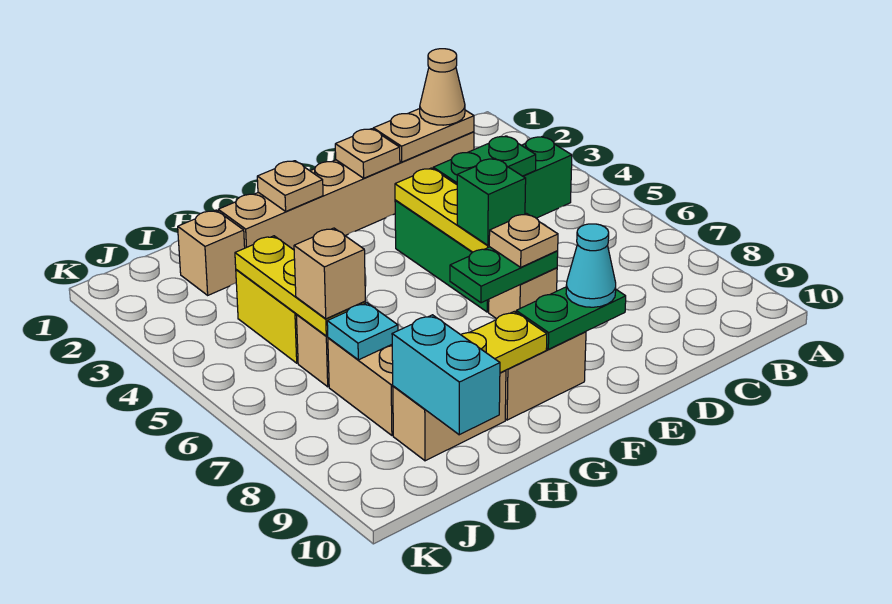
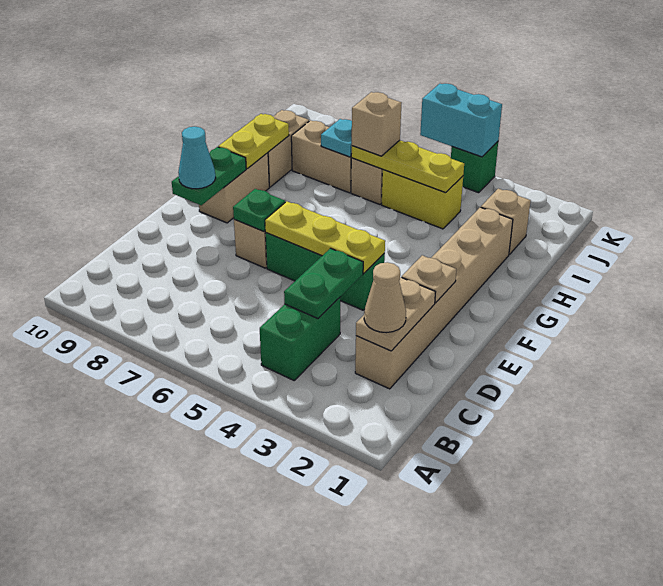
green 1x1 brick [457,158,526,245] -> green 1x1 brick moved to [451,142,498,193]
green 1x2 plate [450,247,558,303] -> green 1x1 plate [233,189,285,232]
tan 1x1 plate [489,214,558,267] -> none
tan 1x1 plate [257,161,323,211] -> none
cyan 1x2 brick [392,315,500,435] -> cyan 1x2 brick moved to [420,84,502,157]

